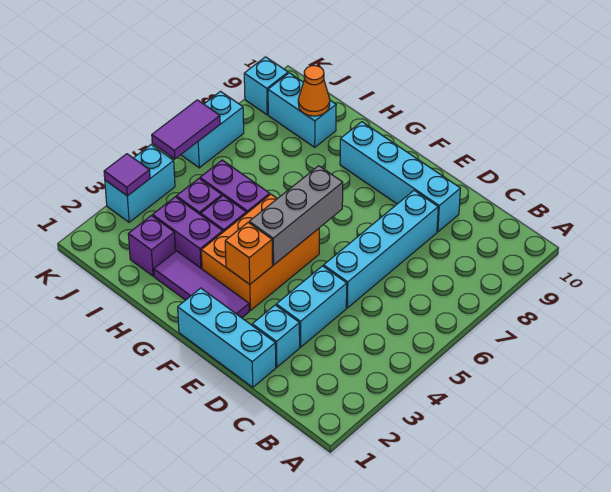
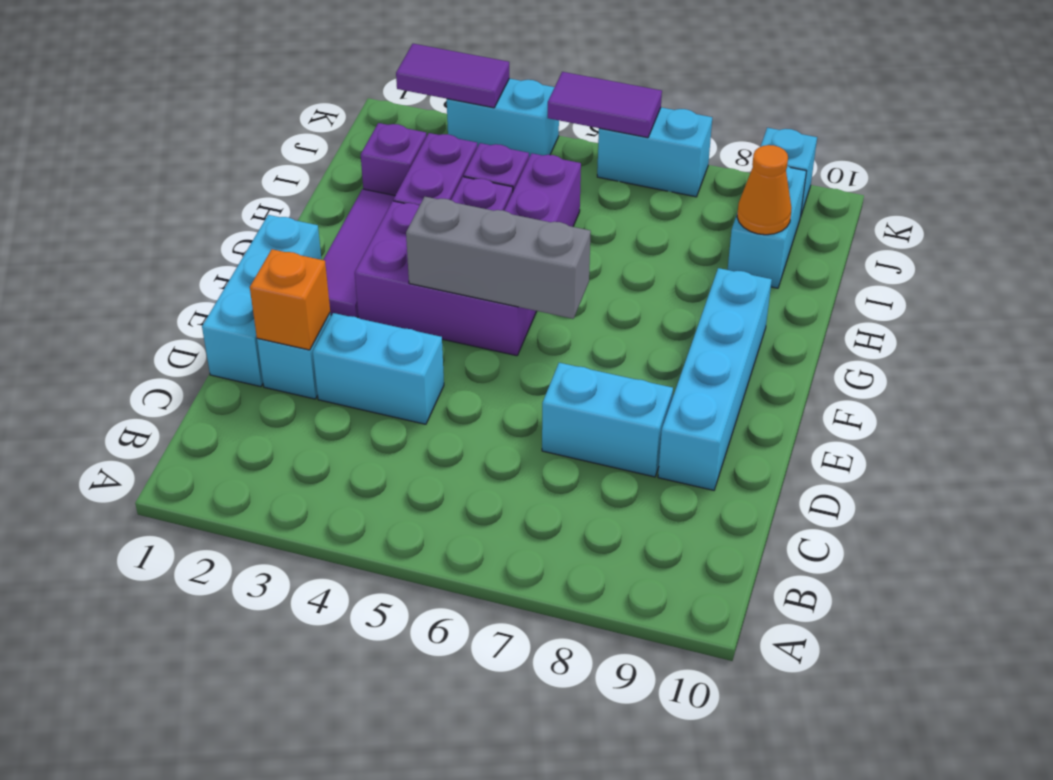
cyan 1x4 brick [324,190,438,308] -> cyan 1x2 brick [542,363,673,477]
orange 2x3 brick [201,194,319,311] -> purple 2x3 brick [355,201,537,356]
orange 1x1 brick [225,223,272,284] -> orange 1x1 brick moved to [250,249,330,350]
purple 1x1 tile [104,154,150,196] -> purple 1x2 tile [396,44,509,108]

